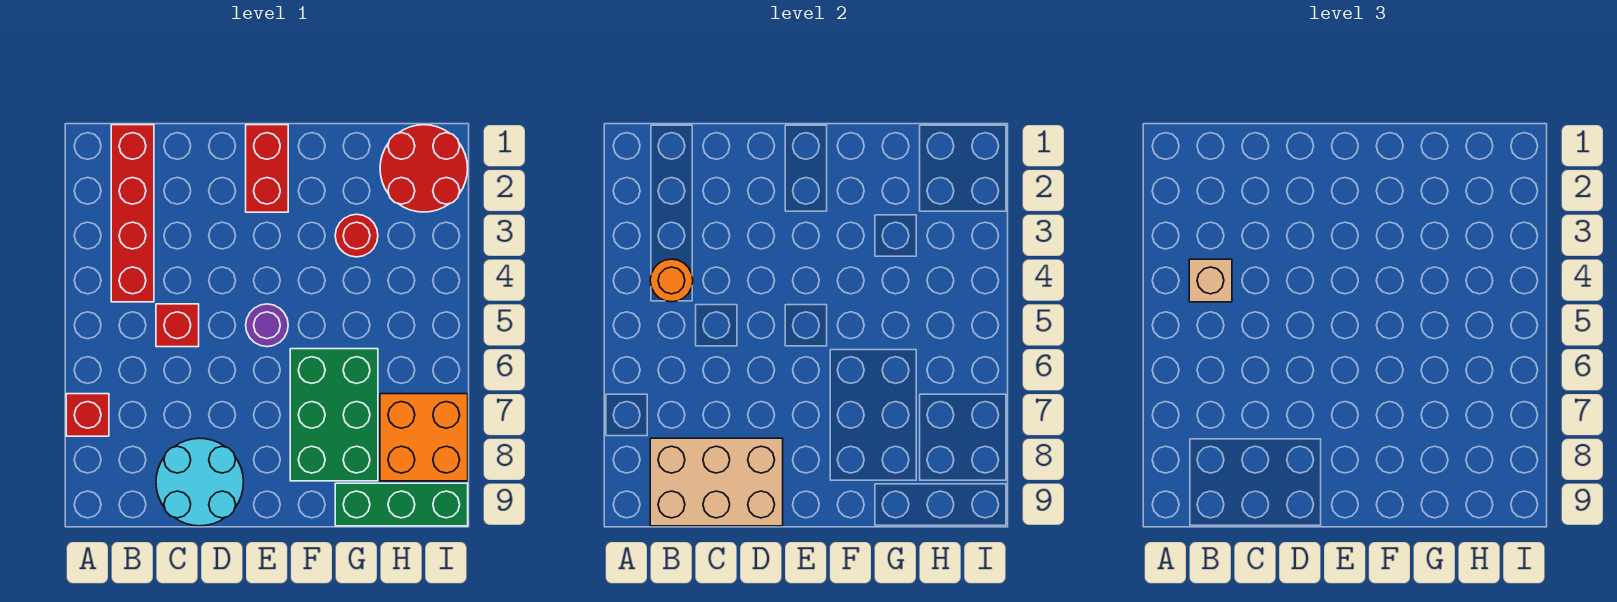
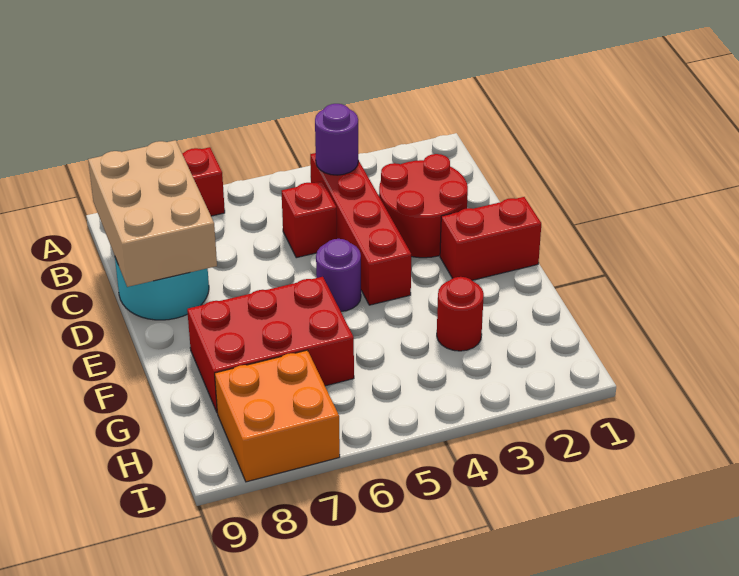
red 1x4 brick [111,125,154,302] -> red 1x4 brick turned to [310,153,411,305]
orange 1x1 round brick [650,259,693,302] -> purple 1x1 round brick [315,104,358,175]
tan 1x1 brick [1189,259,1232,302] -> none
green 2x3 brick [290,349,378,481] -> red 2x3 brick [187,277,354,412]
green 1x3 brick [335,483,468,526] -> none
red 2x2 round brick [380,125,468,212] -> red 2x2 round brick moved to [379,154,468,258]

